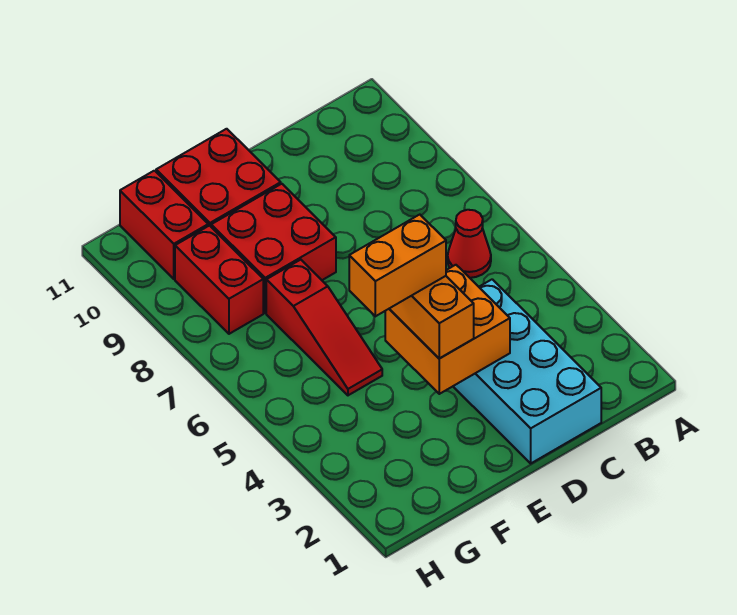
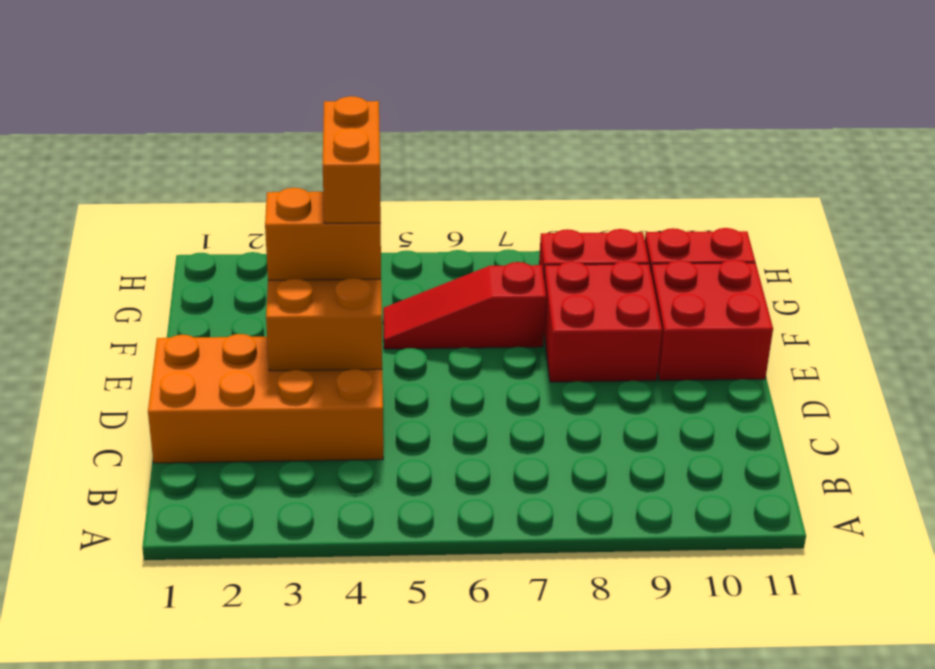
red 1x1 cone [448,210,491,278] -> none
cyan 2x4 brick [453,279,601,463] -> orange 2x4 brick [148,334,383,463]

